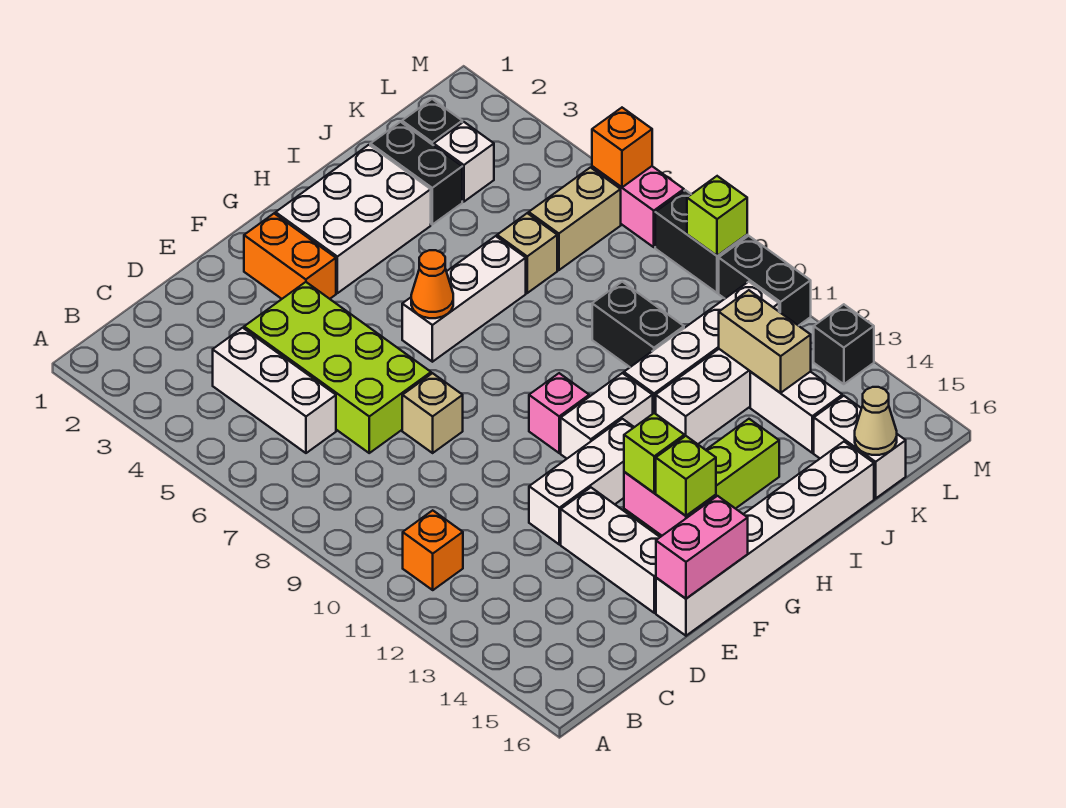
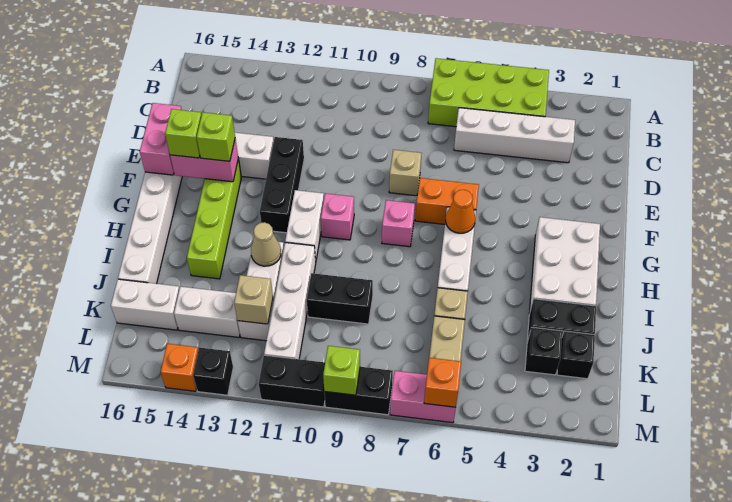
orange 1x1 brick [403,510,463,590] -> orange 1x1 brick moved to [161,344,198,391]
white 1x3 brick [213,328,336,453] -> white 1x4 brick [454,108,575,163]
lime 2x4 brick [244,282,431,453] -> lime 2x4 brick moved to [428,58,549,127]
white 1x3 brick [529,419,634,544] -> black 1x3 brick [260,137,304,233]
orange 1x2 brick [244,214,336,299] -> orange 1x2 brick moved to [415,178,479,224]
none -> pink 1x1 brick [382,200,415,247]
white 1x1 brick [434,122,494,202] -> black 1x1 brick [525,327,562,375]
tan 1x2 brick [719,290,811,393] -> tan 1x1 brick [234,275,273,324]
tan 1x1 cone [855,387,897,455] -> tan 1x1 cone moved to [251,222,281,266]

